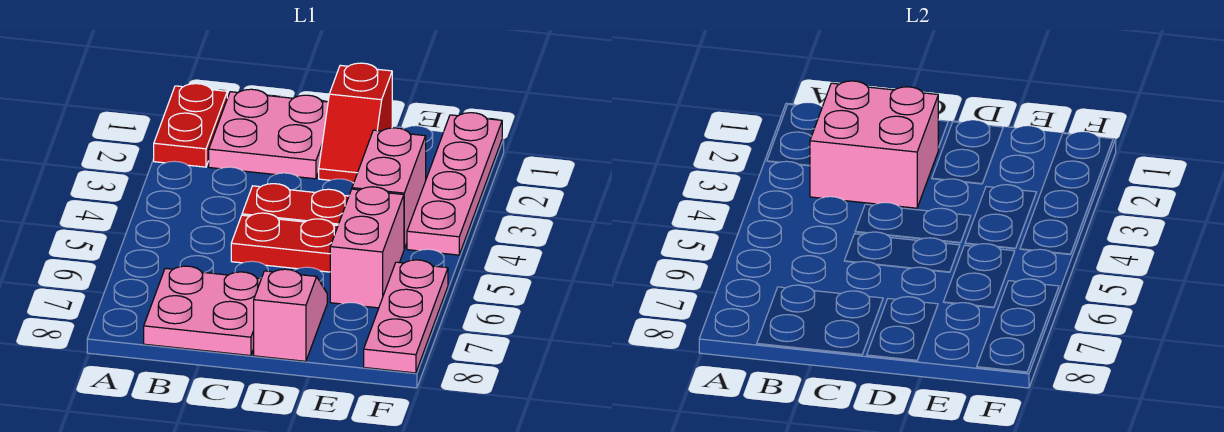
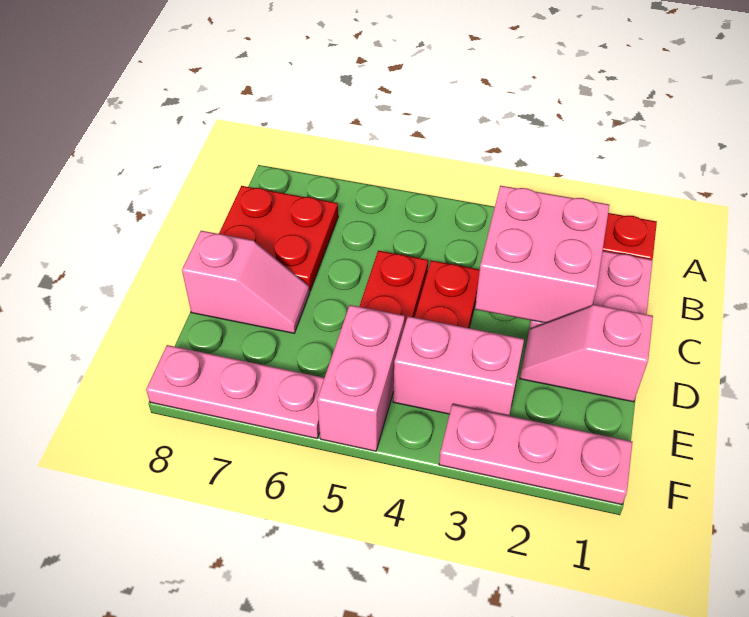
pink 2x2 plate [144,266,261,356] -> red 2x2 plate [219,186,338,291]
red 1x2 slope [319,63,392,183] -> pink 1x2 slope [520,305,653,402]
pink 1x2 brick [330,187,404,308] -> pink 1x2 brick turned to [317,305,405,451]
pink 1x4 plate [407,113,502,255] -> pink 1x3 plate [439,404,633,505]

